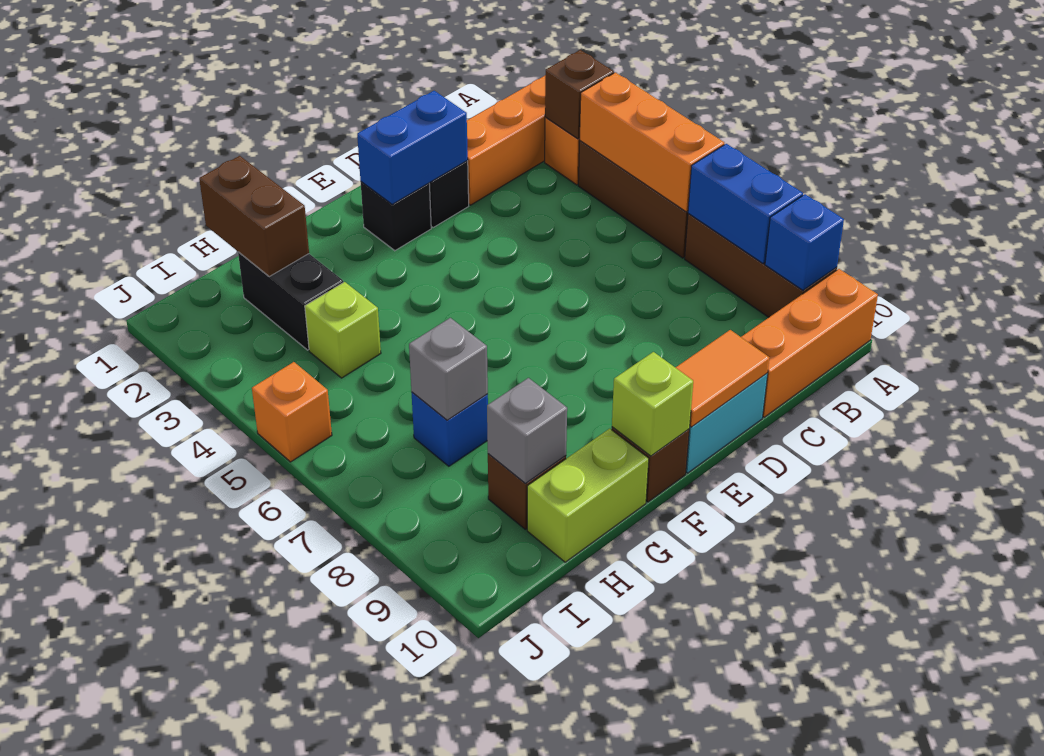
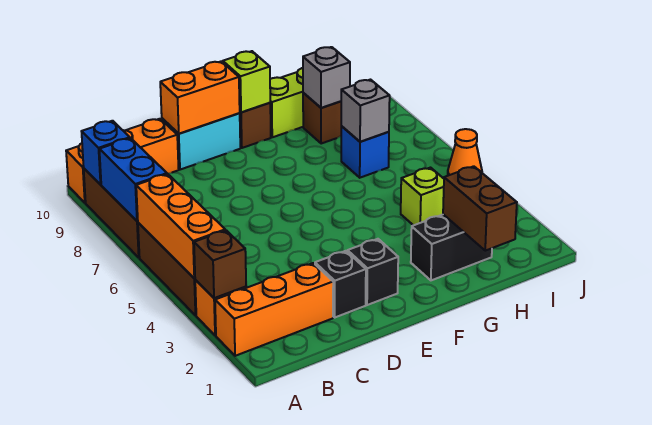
blue 1x2 brick [357,91,468,204] -> none
orange 1x2 tile [675,330,769,427] -> orange 1x2 brick [160,61,240,134]
black 1x2 brick [238,252,343,350] -> black 1x2 brick turned to [411,214,492,280]
orange 1x1 brick [252,362,332,462] -> orange 1x1 cone [448,129,482,176]

